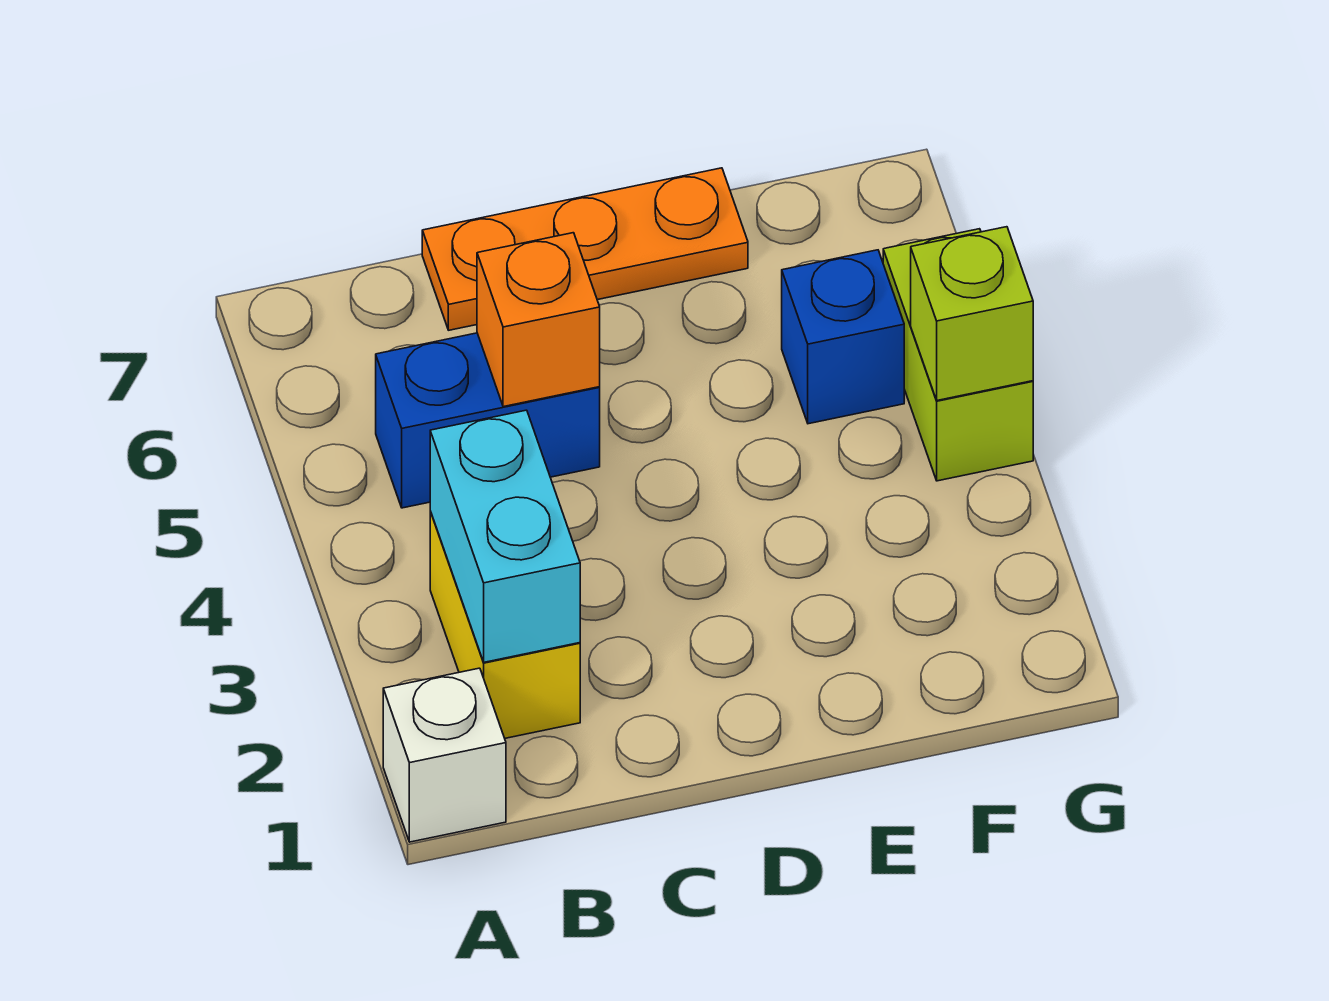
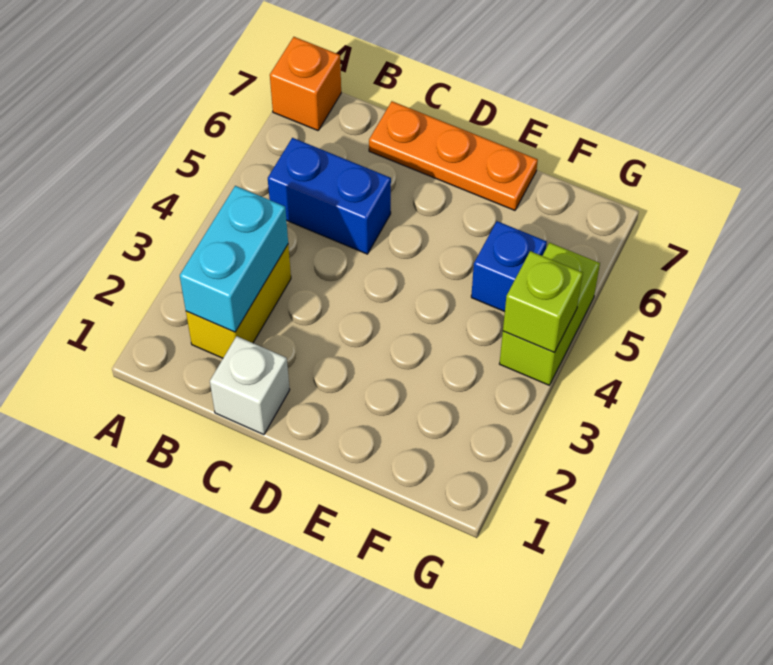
white 1x1 brick [383,668,506,842] -> white 1x1 brick moved to [210,336,290,435]
orange 1x1 brick [477,233,600,407] -> orange 1x1 brick moved to [270,37,341,130]

